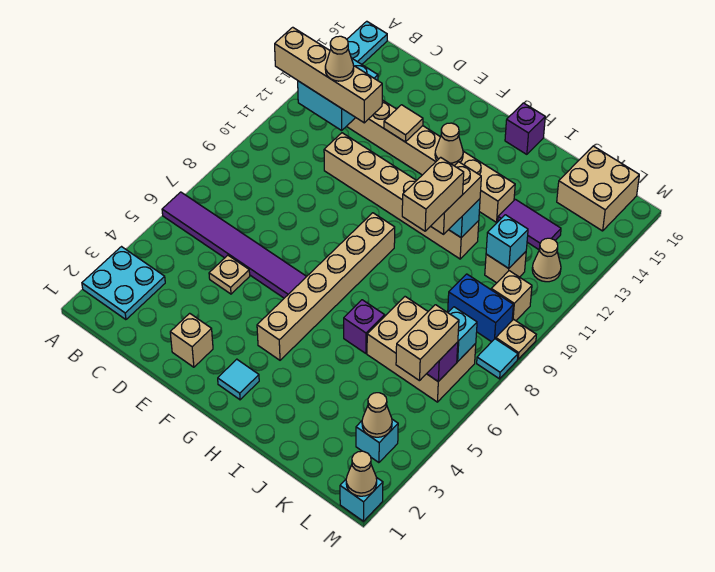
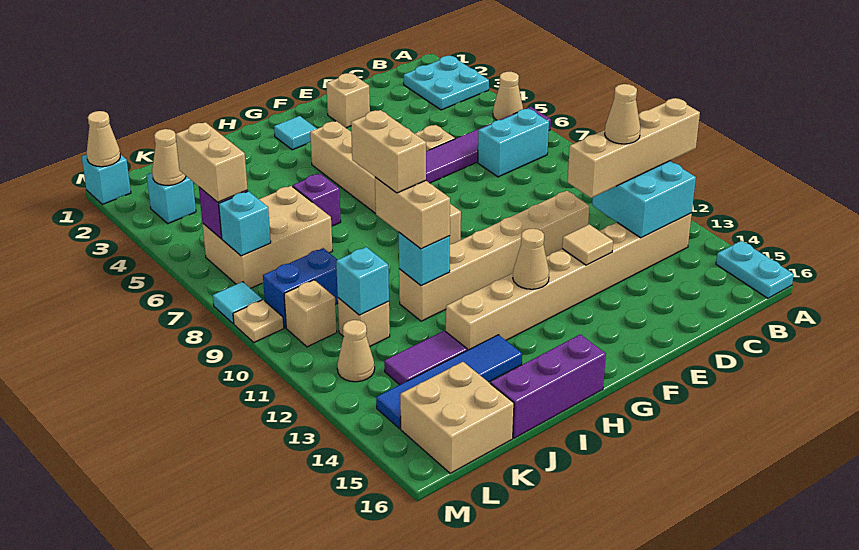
none -> tan 1x1 cone [493,72,523,120]
none -> cyan 1x2 brick [478,108,549,177]
purple 1x1 brick [505,103,545,154] -> purple 1x3 brick [490,334,606,438]
none -> blue 1x4 tile [376,335,522,429]

